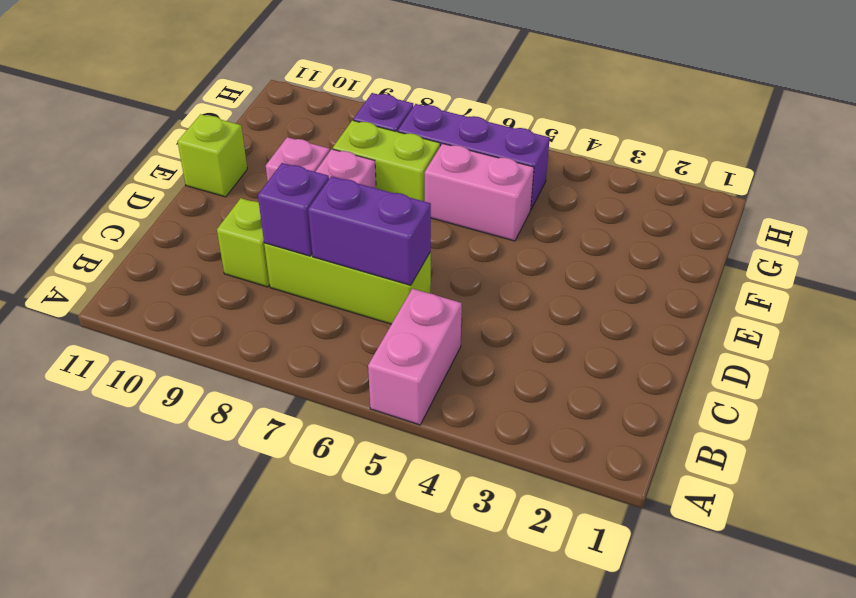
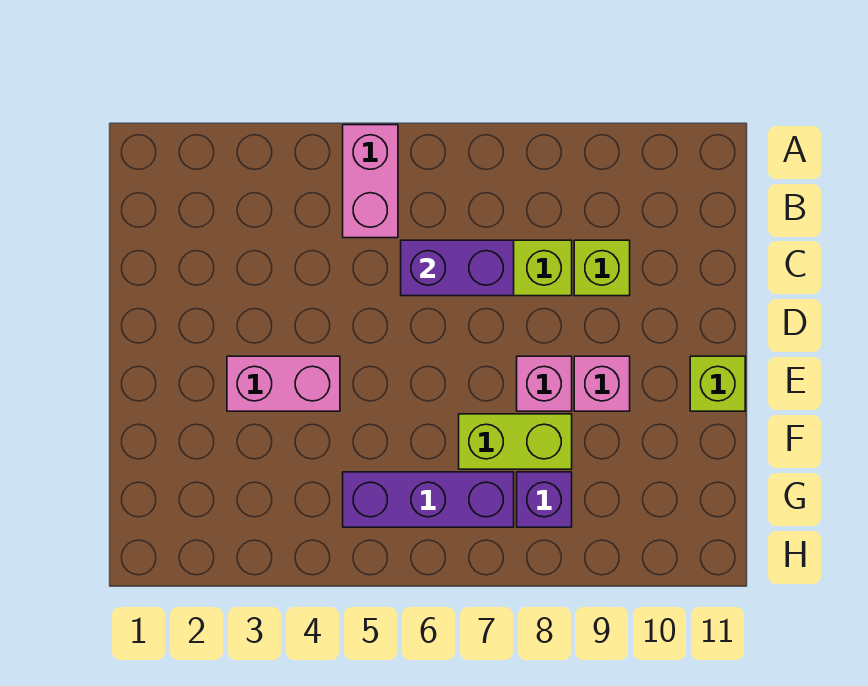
purple 1x1 brick [258,163,329,256] -> none
pink 1x2 brick [425,144,534,241] -> pink 1x2 brick moved to [227,356,340,411]

